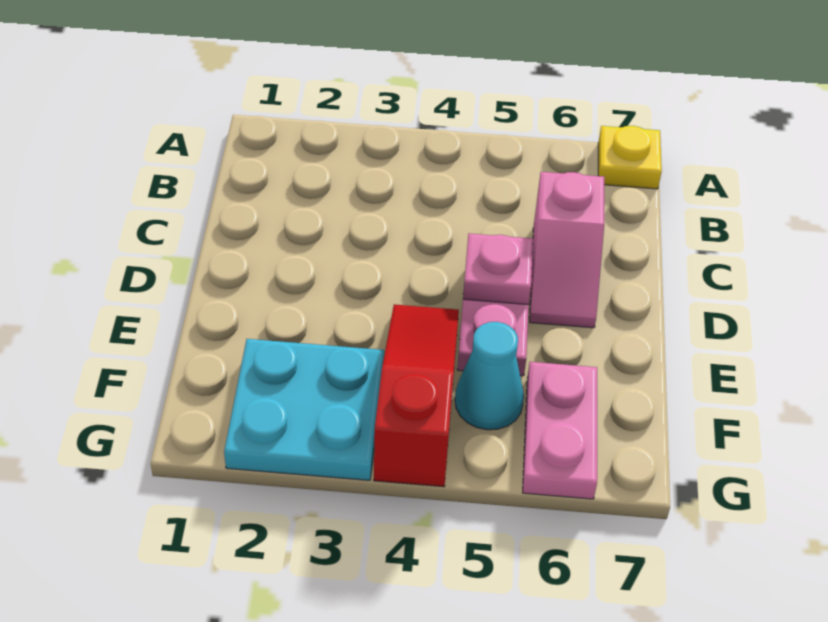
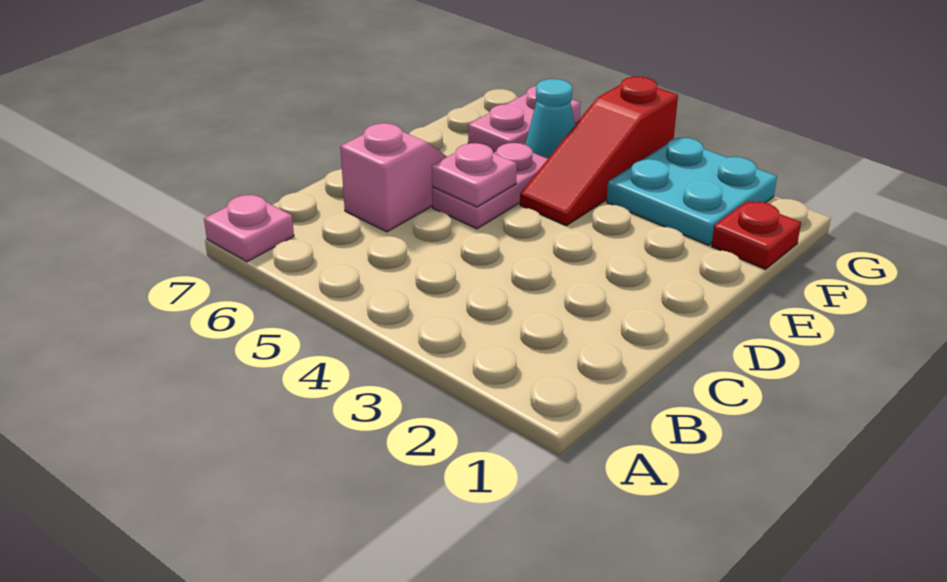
yellow 1x1 plate [598,126,662,189] -> pink 1x1 plate [204,195,294,262]
none -> red 1x1 plate [712,201,801,269]

